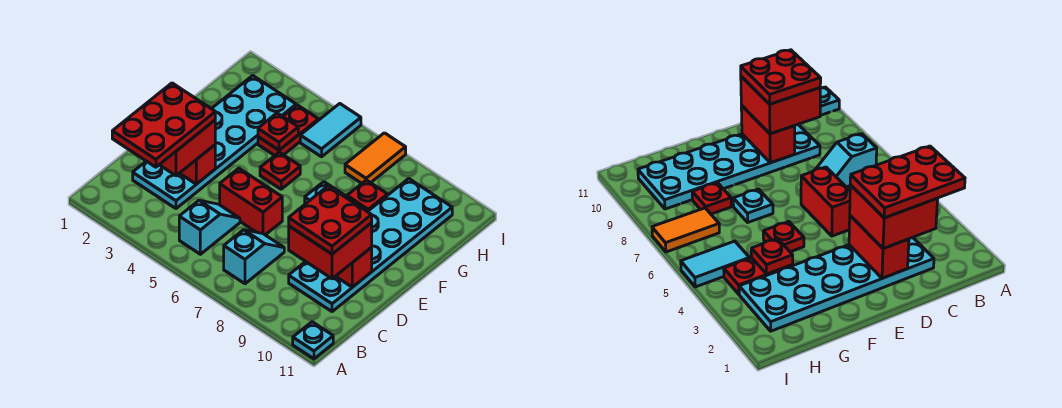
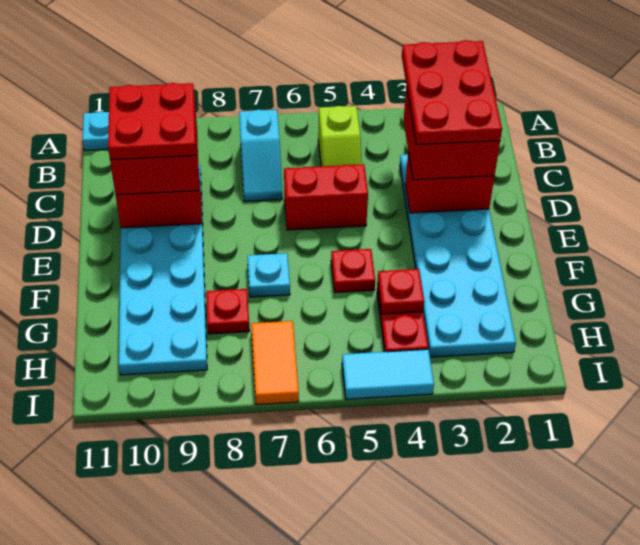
cyan 1x2 slope [179,200,240,254] -> lime 1x2 slope [318,106,362,166]
cyan 1x2 tile [300,104,361,157] -> cyan 1x2 tile turned to [342,349,434,399]

